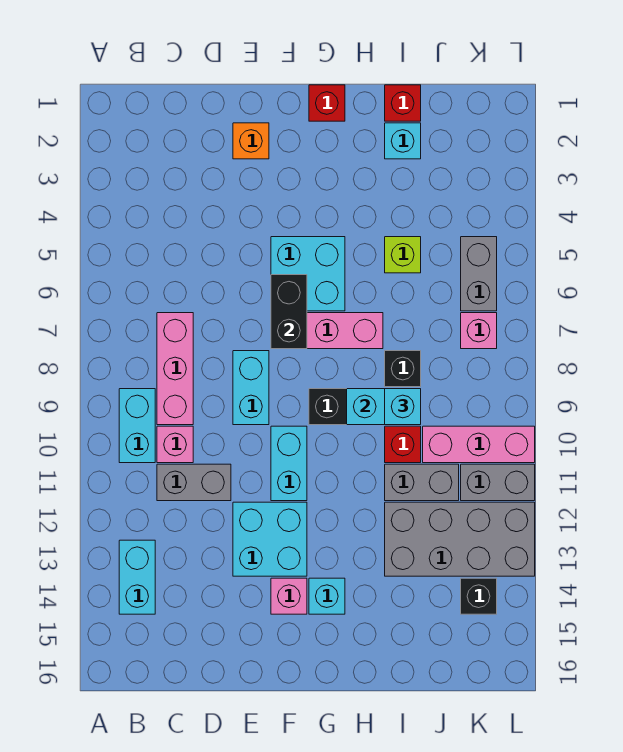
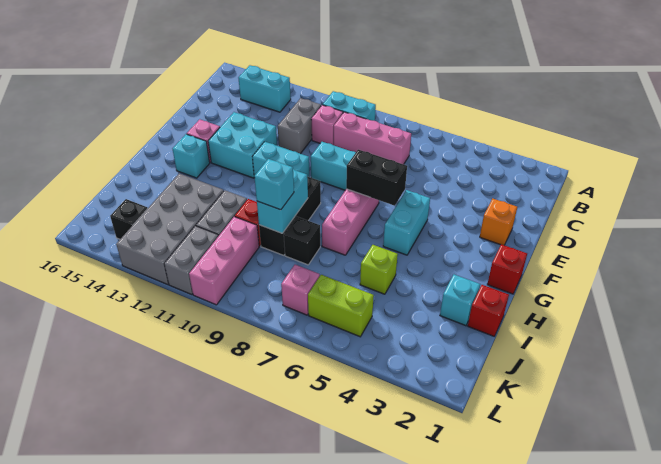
cyan 2x2 brick [271,237,345,311] -> cyan 1x2 brick [383,190,430,255]
grey 1x2 brick [461,237,497,311] -> lime 1x2 brick [308,275,374,337]

